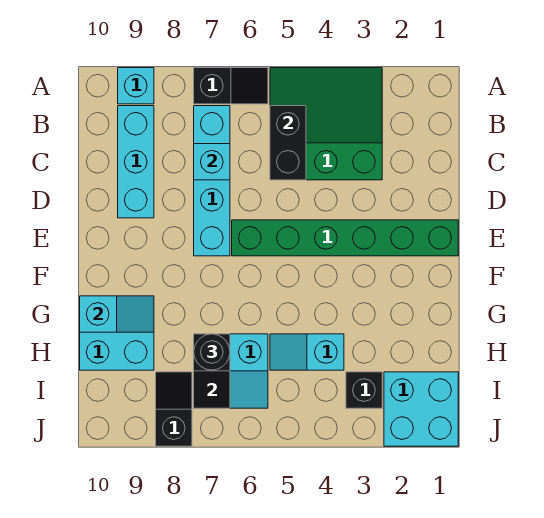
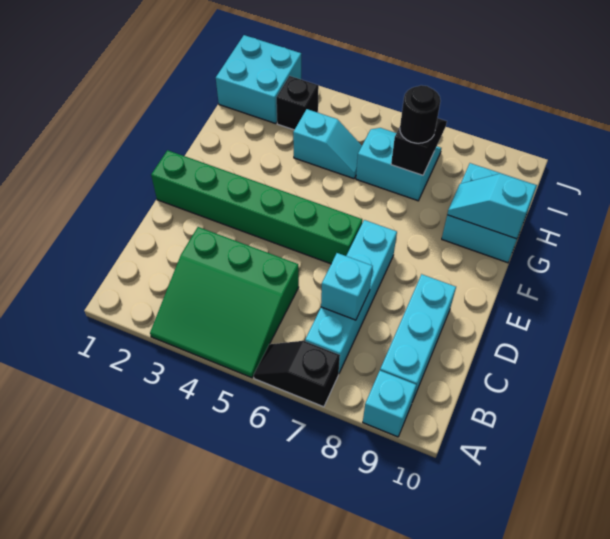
black 1x2 brick [270,106,306,180] -> none
black 1x2 slope [156,372,192,446] -> none

